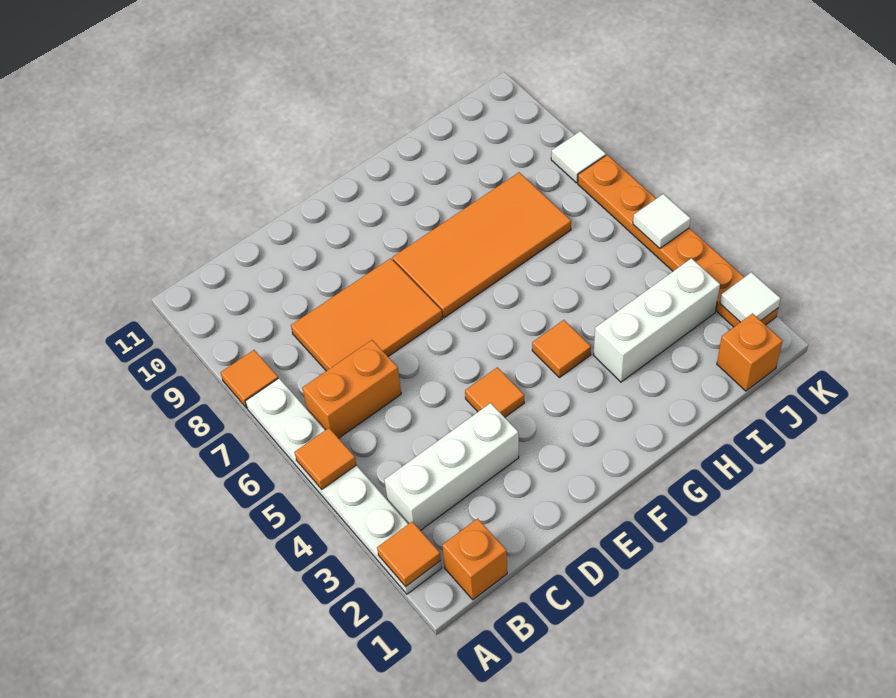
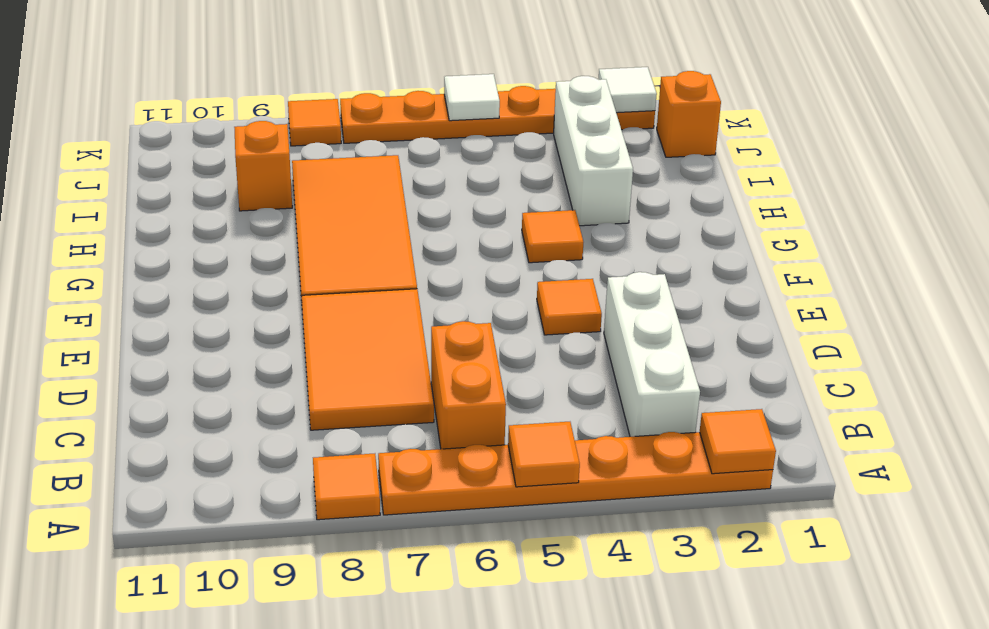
white 1x6 plate [245,378,442,594] -> orange 1x6 plate [378,432,773,515]
orange 1x1 brick [442,519,507,600] -> orange 1x1 brick moved to [234,121,292,211]
white 1x1 tile [551,131,606,183] -> orange 1x1 tile [288,99,341,146]

